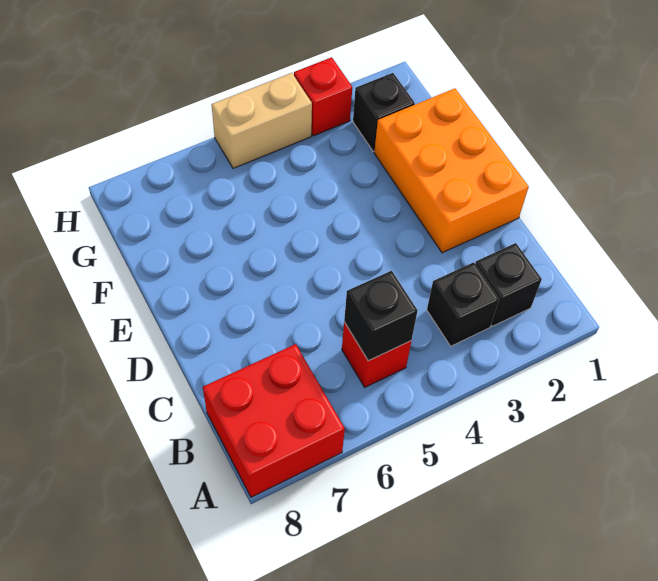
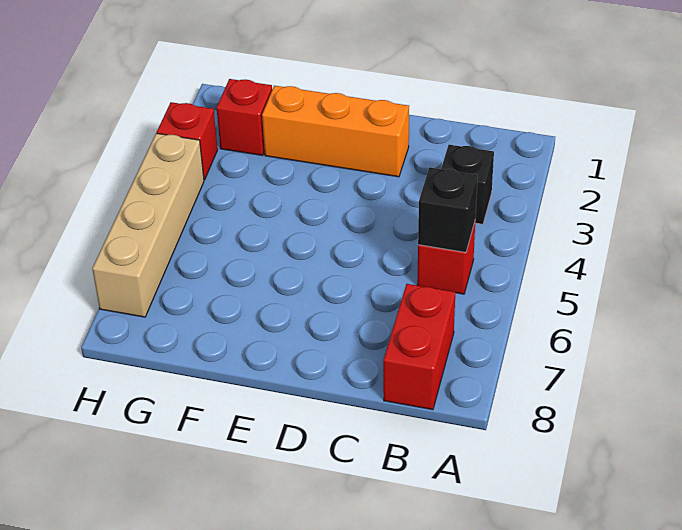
red 2x2 brick [203,344,345,497] -> red 1x2 brick [383,284,455,410]
black 1x1 brick [475,243,542,326] -> none
orange 2x3 brick [374,88,529,253] -> orange 1x3 brick [262,86,409,177]
black 1x1 brick [353,73,415,151] -> red 1x1 brick [217,79,272,155]
tan 1x2 brick [212,73,312,168] -> tan 1x4 brick [92,133,204,317]

